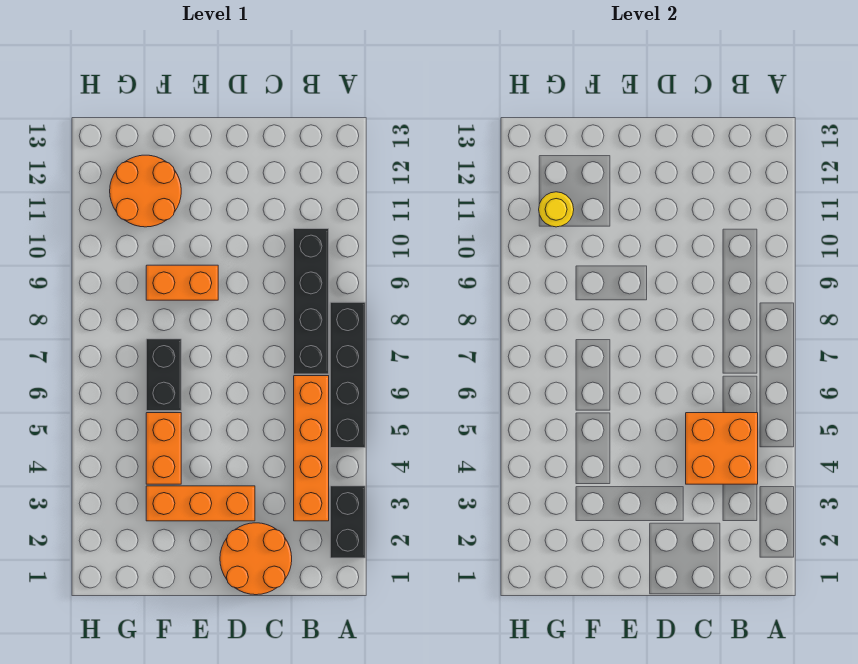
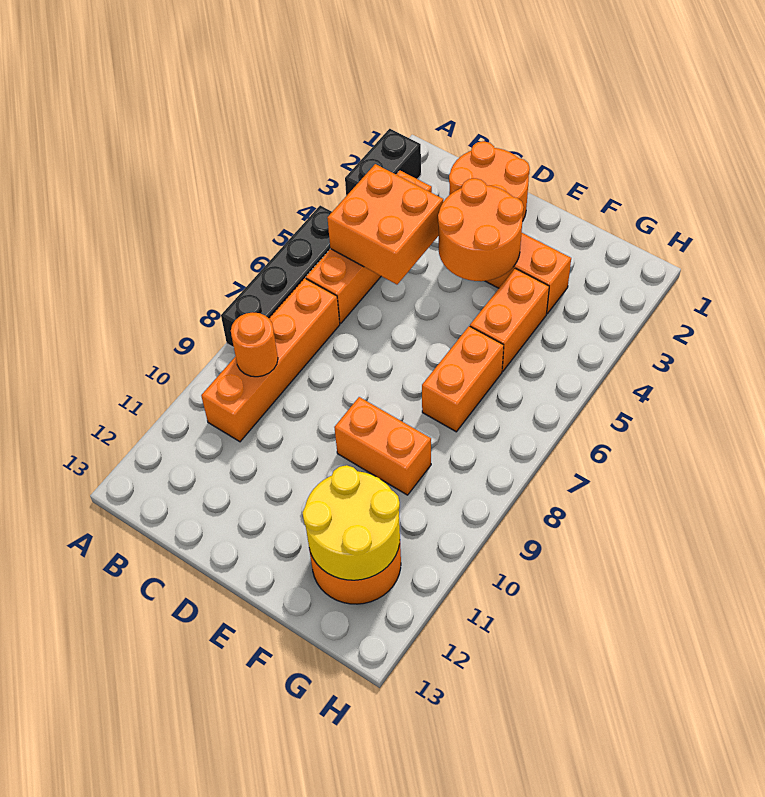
black 1x4 brick [294,229,329,374] -> orange 1x4 brick [201,278,340,442]
none -> orange 1x1 round brick [231,312,278,377]
none -> orange 2x2 round brick [438,178,524,281]
black 1x2 brick [146,339,181,411] -> orange 1x2 brick [422,326,504,432]
yellow 1x1 round brick [539,192,574,227] -> yellow 2x2 round brick [303,465,400,580]

